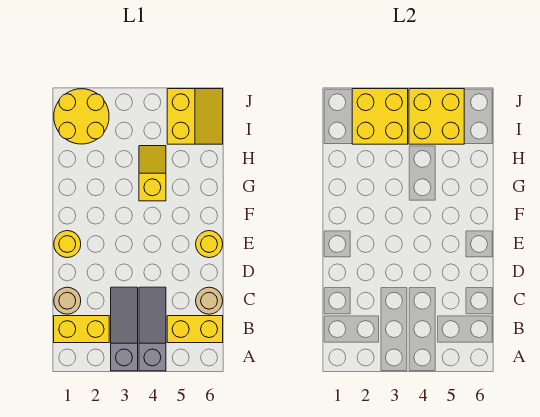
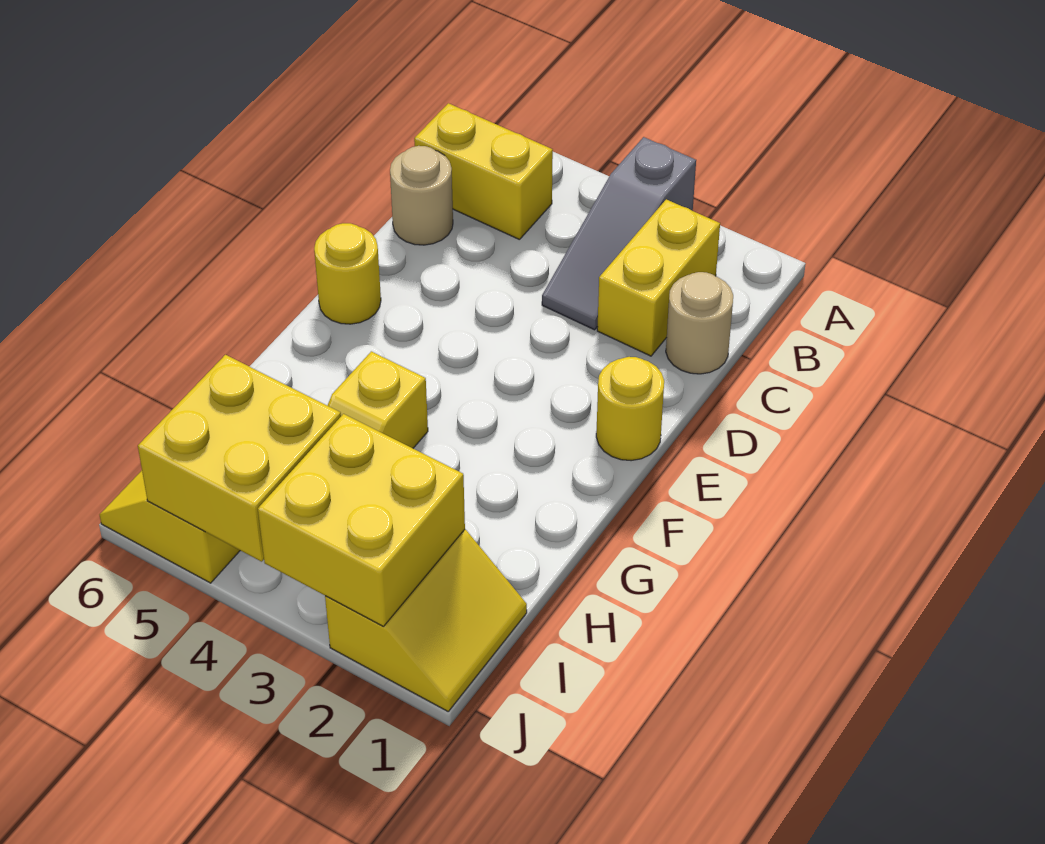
grey 1x3 slope [139,287,166,371] -> none
yellow 1x2 brick [54,316,109,343] -> yellow 1x2 brick turned to [597,199,720,356]
yellow 2x2 round brick [54,89,109,144] -> yellow 2x2 slope [325,530,527,711]

